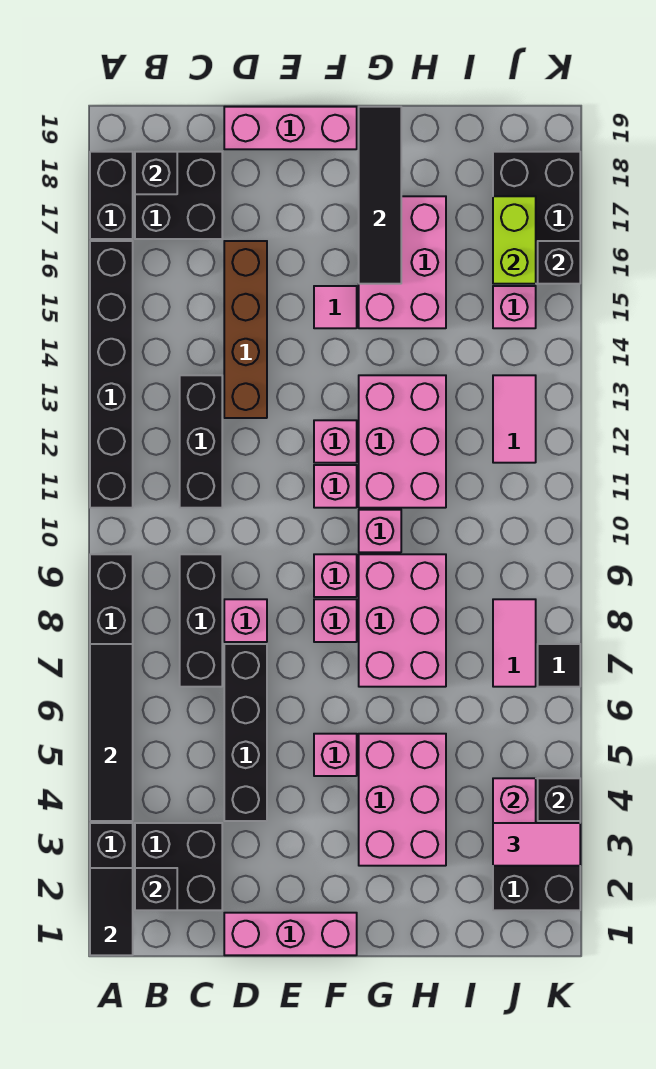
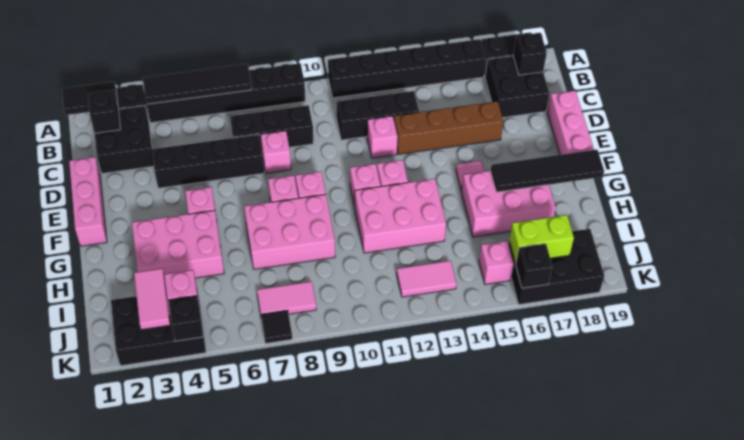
pink 1x1 brick [359,510,401,552] -> pink 1x1 brick moved to [367,116,398,158]

